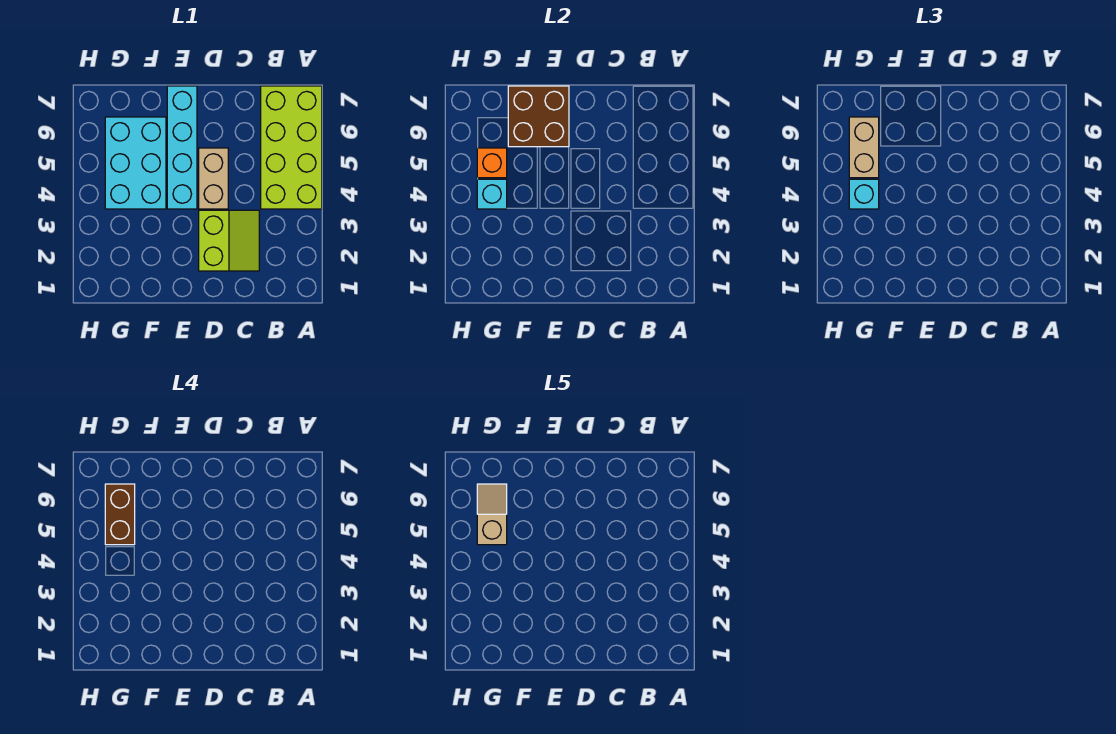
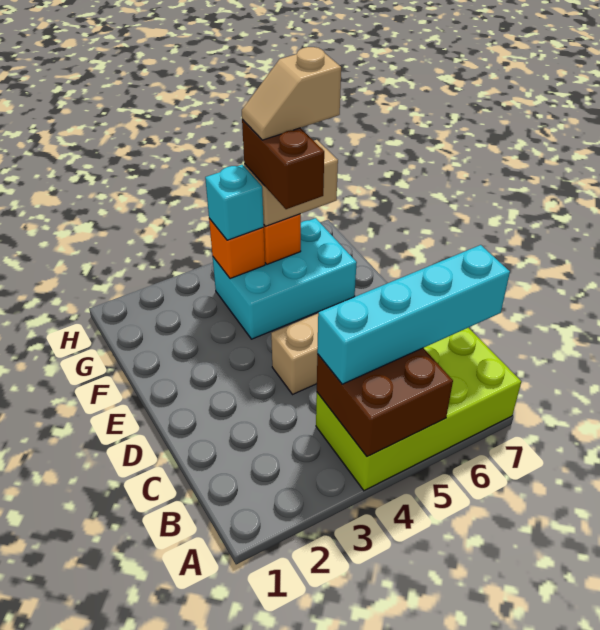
lime 2x2 slope [199,210,259,271] -> none
cyan 1x4 brick [167,86,197,209] -> cyan 1x4 brick moved to [317,245,510,384]
brown 2x2 brick [508,86,569,147] -> brown 2x2 brick moved to [317,348,453,457]
cyan 1x1 brick [477,179,507,209] -> orange 1x1 brick [209,218,265,279]
brown 1x2 brick [105,484,135,545] -> brown 1x2 brick turned to [242,119,324,209]
tan 1x2 slope [477,484,507,545] -> tan 1x2 slope turned to [242,47,341,140]

